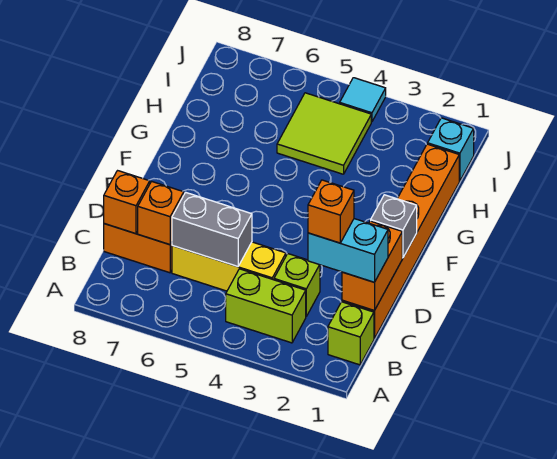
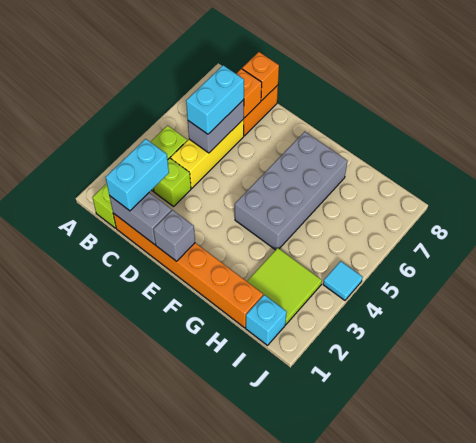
orange 1x2 brick [342,221,402,311] -> grey 1x2 brick [110,193,172,245]
orange 1x1 brick [308,180,354,243] -> none
none -> cyan 1x2 brick [186,65,244,134]
none -> grey 2x4 brick [235,132,347,250]
lime 2x2 tile [277,93,371,174] -> lime 2x2 tile moved to [247,248,322,324]

